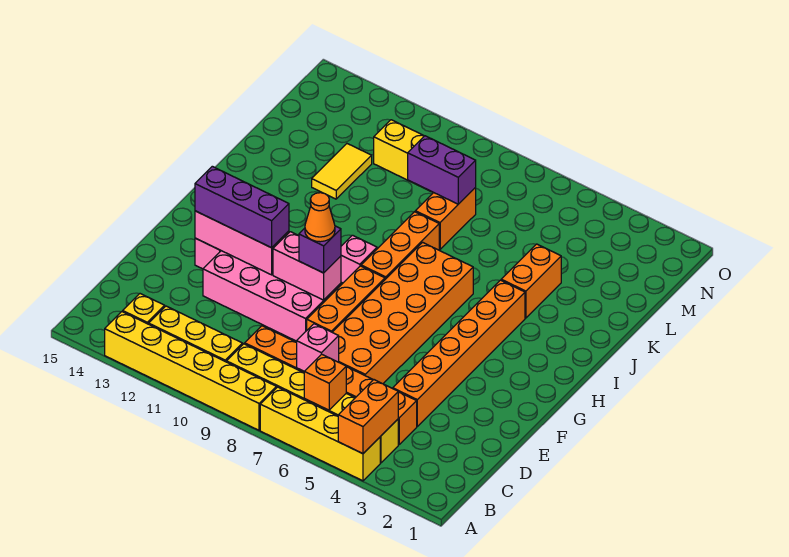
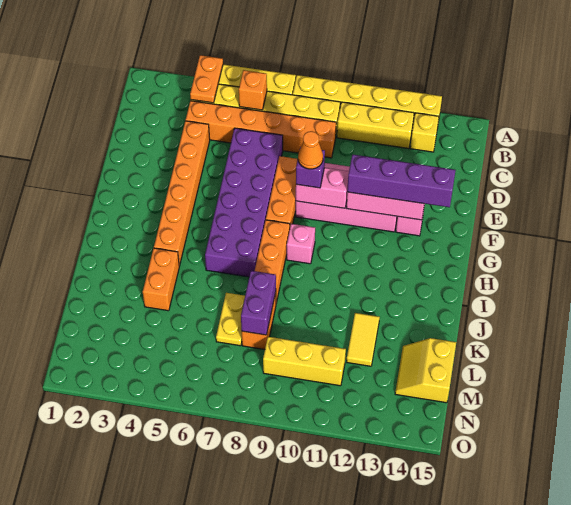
orange 1x2 brick [338,380,398,454] -> orange 1x2 plate [190,55,223,103]
pink 1x1 brick [297,324,339,371] -> none
orange 2x6 brick [332,242,473,384] -> purple 2x6 brick [205,128,283,277]
purple 1x3 brick [195,166,289,248] -> purple 1x4 brick [347,154,456,207]
none -> yellow 1x2 plate [216,293,245,346]
purple 1x2 brick [408,136,476,204] -> purple 1x2 brick turned to [241,271,276,335]
none -> yellow 2x2 slope [395,338,456,403]

